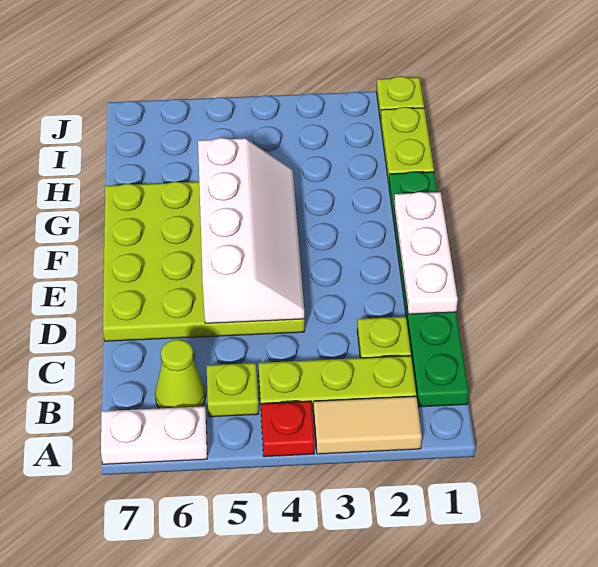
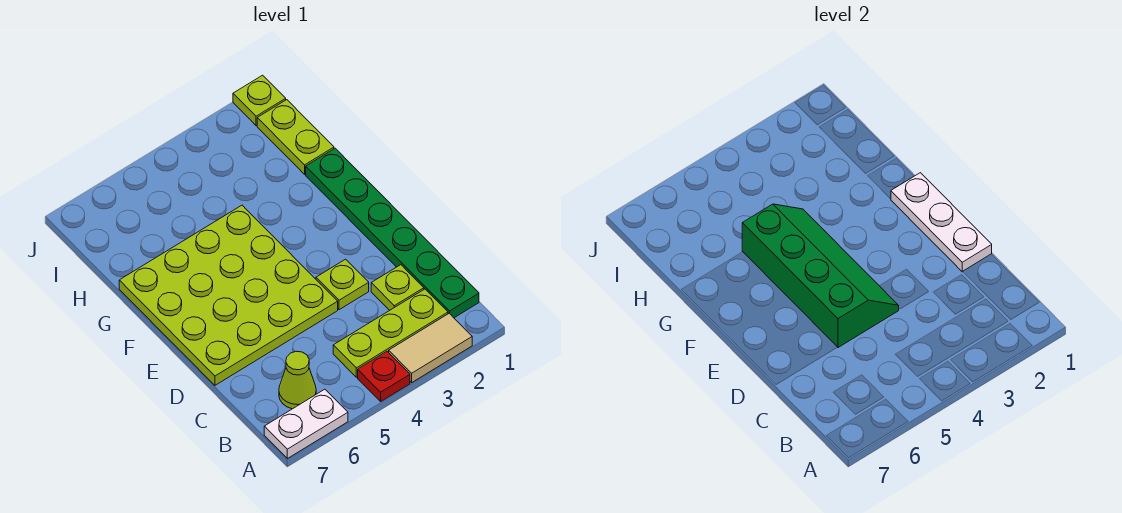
lime 1x1 plate [207,363,259,417] -> lime 1x1 plate moved to [316,259,369,310]
white 2x4 slope [198,138,304,323] -> green 2x4 slope [742,204,899,347]

